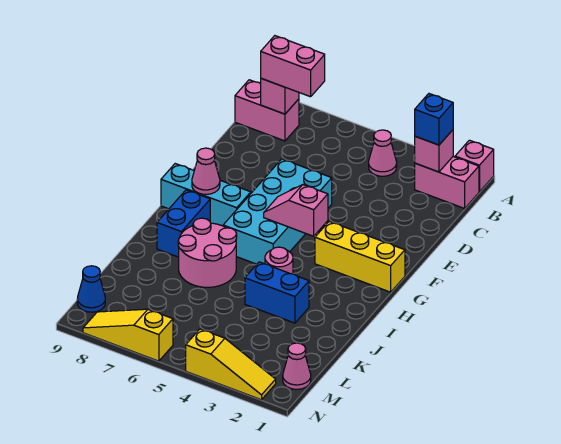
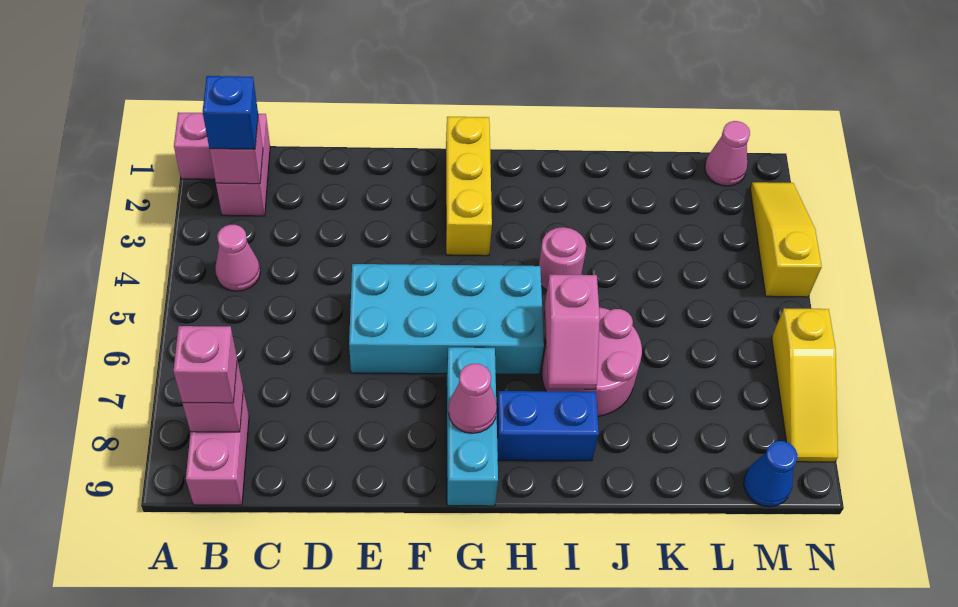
pink 1x2 brick [261,36,325,97] -> pink 1x1 brick [174,326,237,403]
pink 1x2 slope [264,185,328,236] -> pink 1x2 slope moved to [545,274,600,389]
blue 1x2 brick [245,262,309,323] -> none

